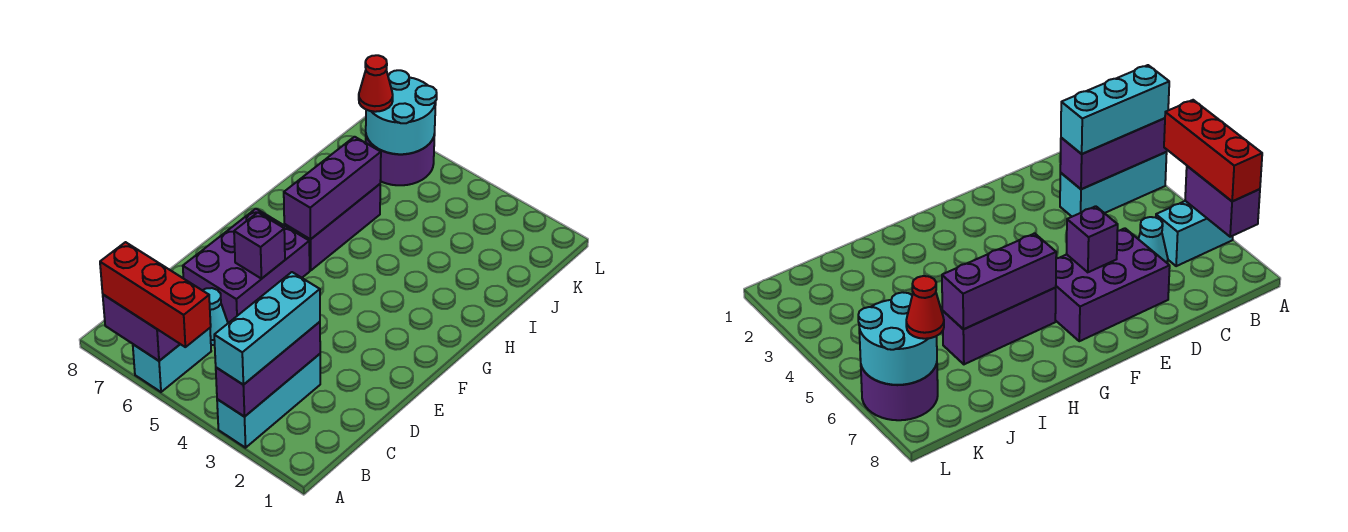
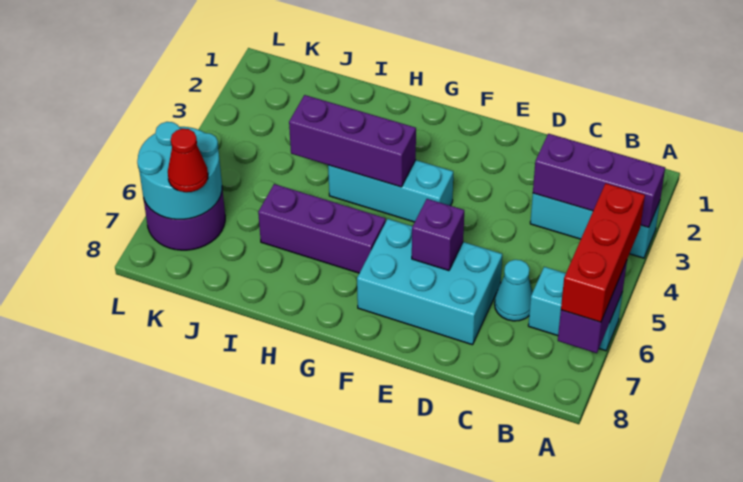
cyan 1x3 brick [214,272,320,385] -> cyan 1x3 brick moved to [328,160,453,222]
purple 2x3 brick [183,209,310,323] -> cyan 2x3 brick [357,219,502,345]
purple 1x3 brick [284,137,381,239] -> purple 1x3 brick moved to [289,95,416,187]

